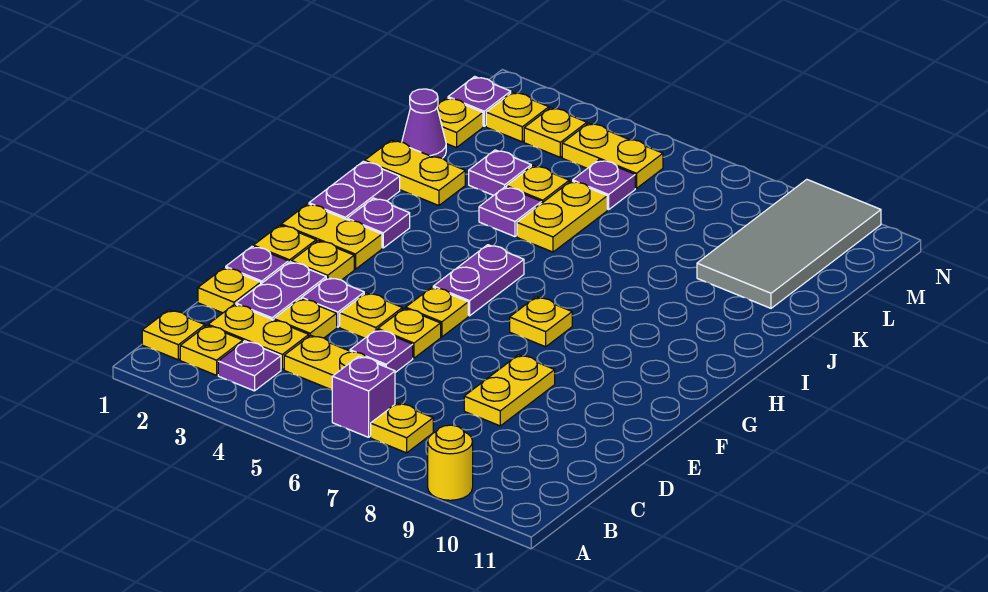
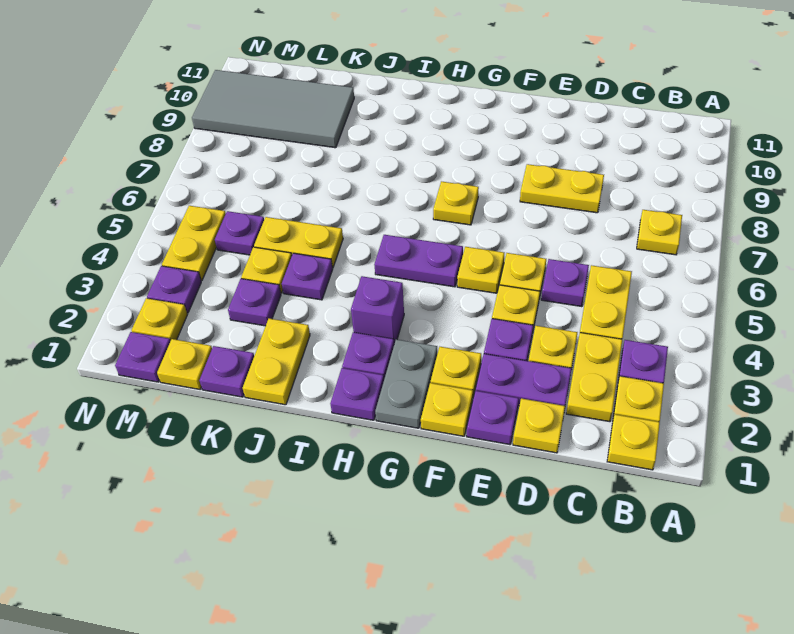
yellow 1x1 round brick [428,425,473,500] -> none
purple 1x1 brick [332,356,395,437] -> purple 1x1 brick moved to [351,276,404,344]
yellow 1x2 plate [281,204,382,269] -> grey 1x2 plate [375,339,437,428]
purple 1x2 plate [309,161,400,220] -> purple 1x1 plate [330,368,384,420]
purple 1x1 cone [402,89,446,158] -> purple 1x1 plate [200,346,254,397]
yellow 1x1 plate [524,108,587,157] -> purple 1x1 plate [147,266,201,313]

